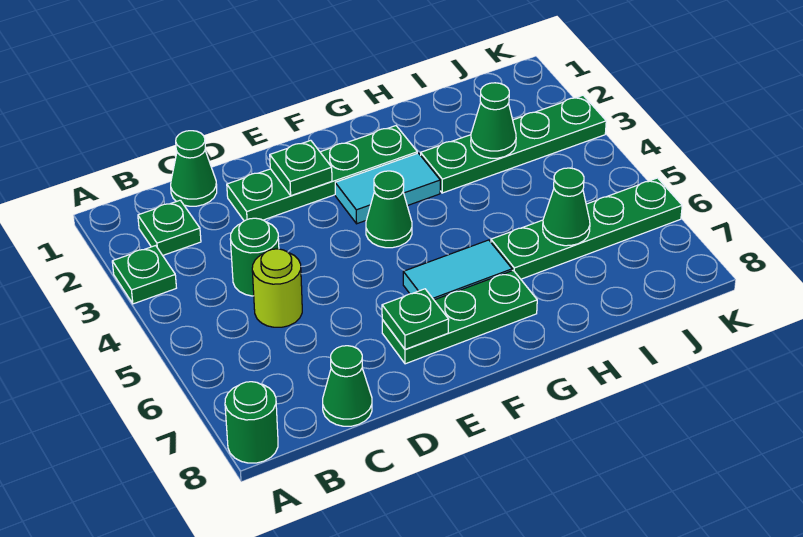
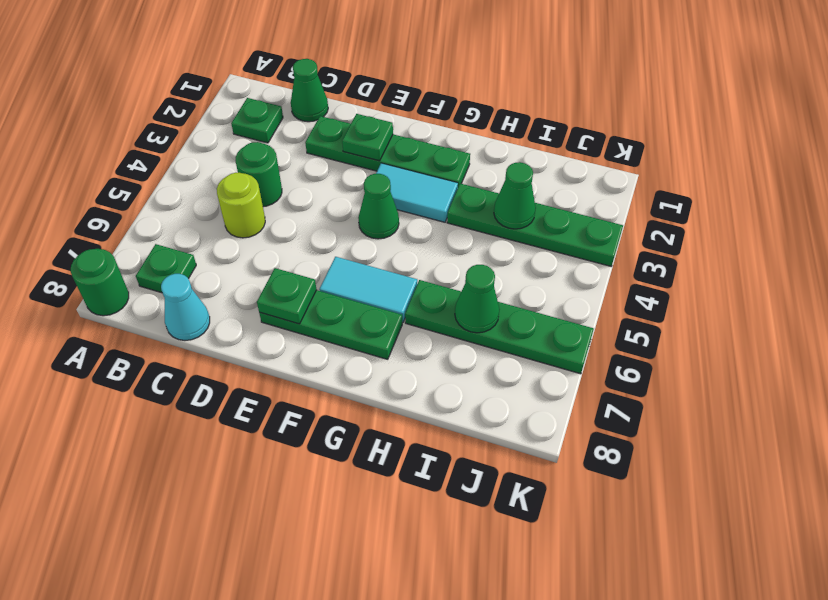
green 1x1 plate [112,246,176,304] -> green 1x1 plate moved to [136,244,196,293]
green 1x1 cone [323,346,372,426] -> cyan 1x1 cone [161,274,210,340]

